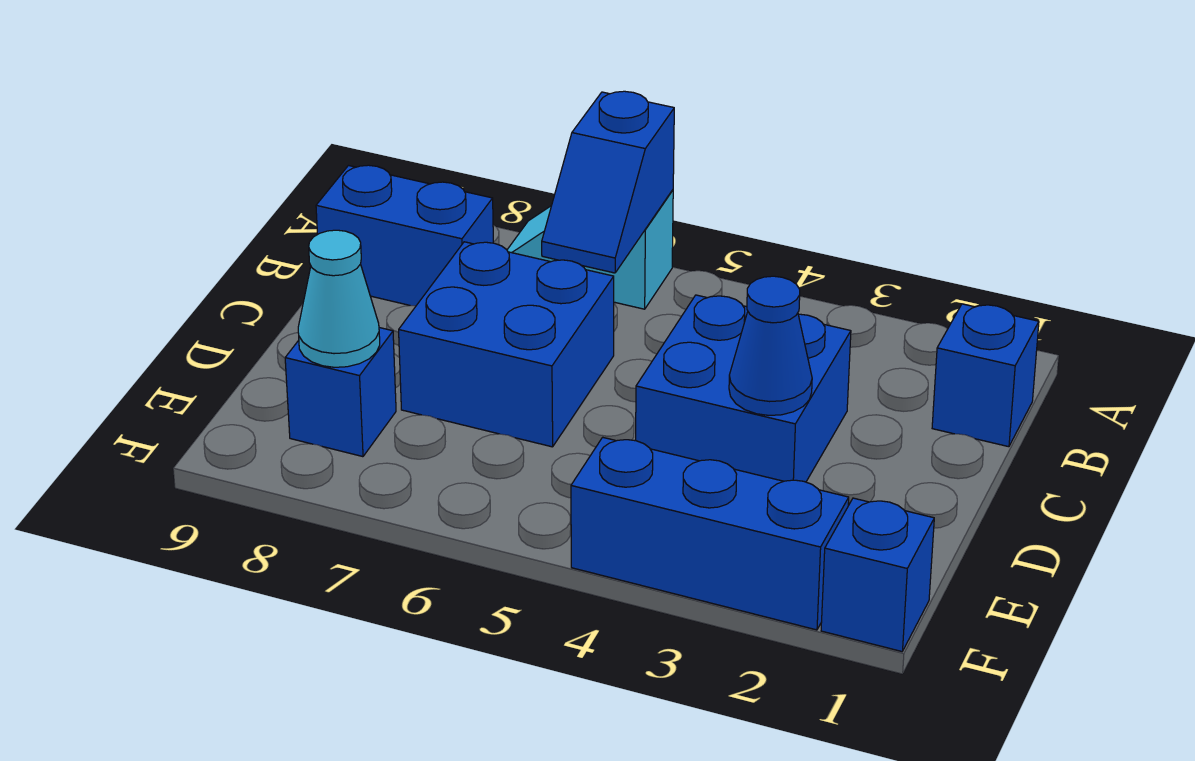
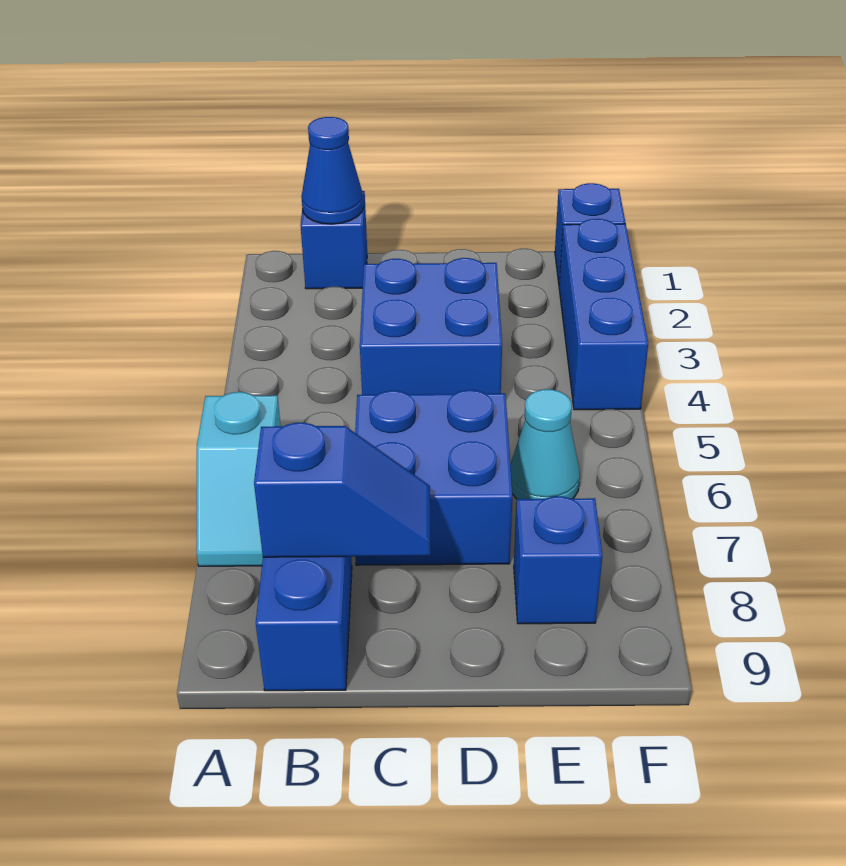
blue 1x2 slope [542,91,674,273] -> blue 1x2 slope moved to [254,423,431,557]
blue 1x1 cone [729,276,812,415] -> blue 1x1 cone moved to [301,117,364,224]
cyan 1x1 cone [298,230,380,367] -> cyan 1x1 cone moved to [510,389,580,499]

